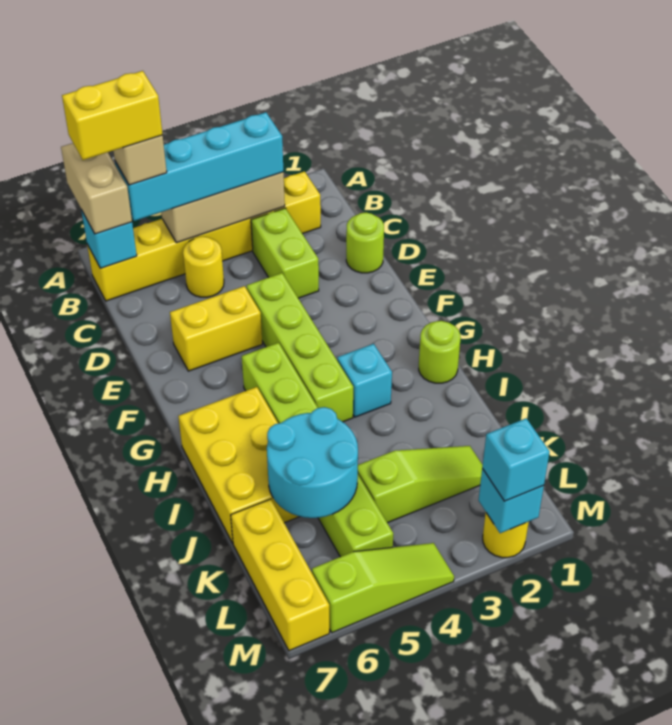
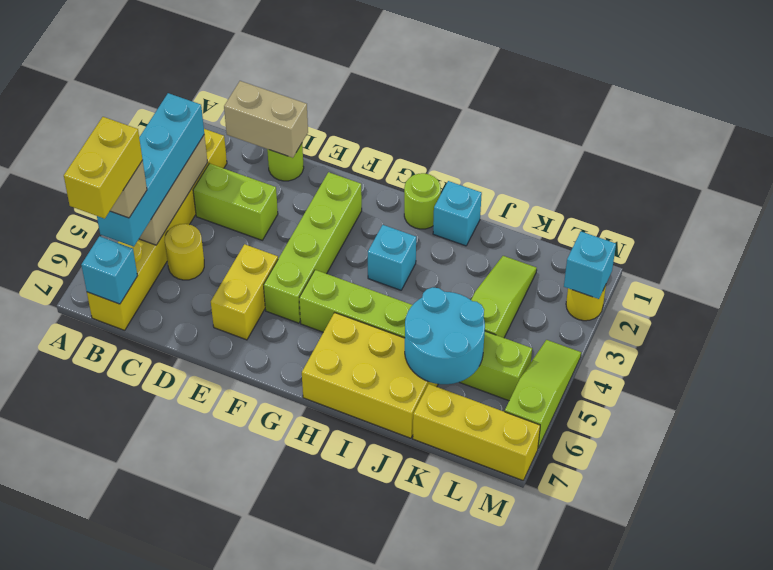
tan 1x2 brick [61,143,132,234] -> tan 1x2 brick moved to [224,81,308,158]
lime 1x4 brick [247,273,353,422] -> lime 1x4 brick turned to [264,172,362,323]
cyan 1x1 brick [482,418,550,501] -> cyan 1x1 brick moved to [433,181,482,246]

